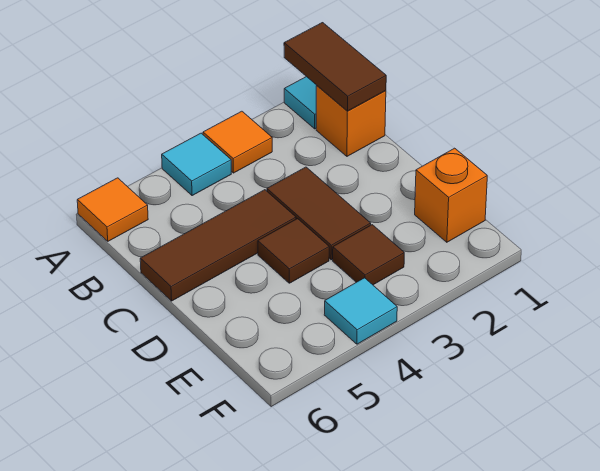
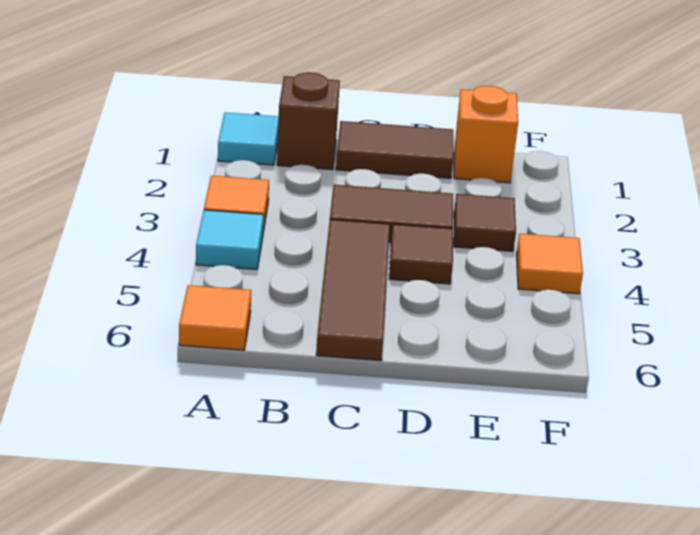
brown 1x2 tile [284,23,386,111] -> brown 1x2 tile moved to [336,121,453,178]
orange 1x1 brick [316,86,386,156] -> brown 1x1 brick [277,72,340,170]
cyan 1x1 tile [324,278,397,344] -> orange 1x1 tile [517,234,583,294]

